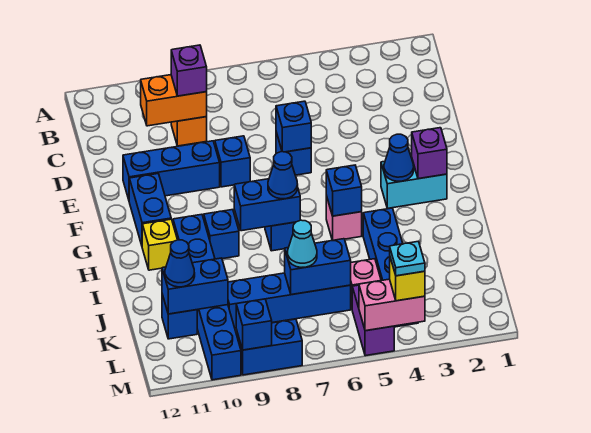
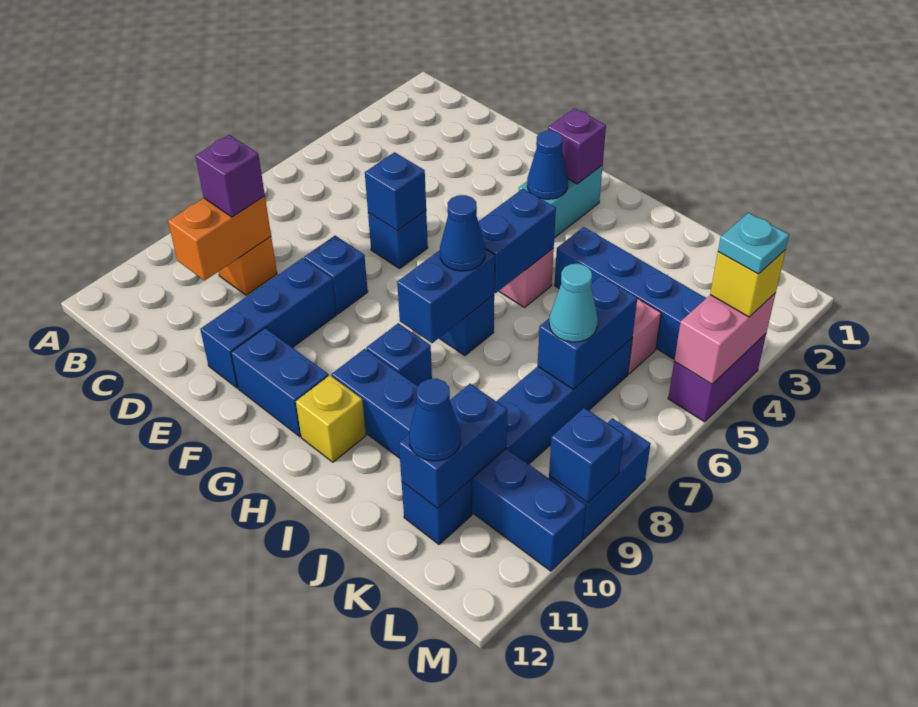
blue 1x1 brick [326,165,362,216] -> blue 1x2 brick [478,189,556,293]
purple 1x2 brick [352,285,394,356] -> purple 1x2 brick turned to [668,334,766,422]

